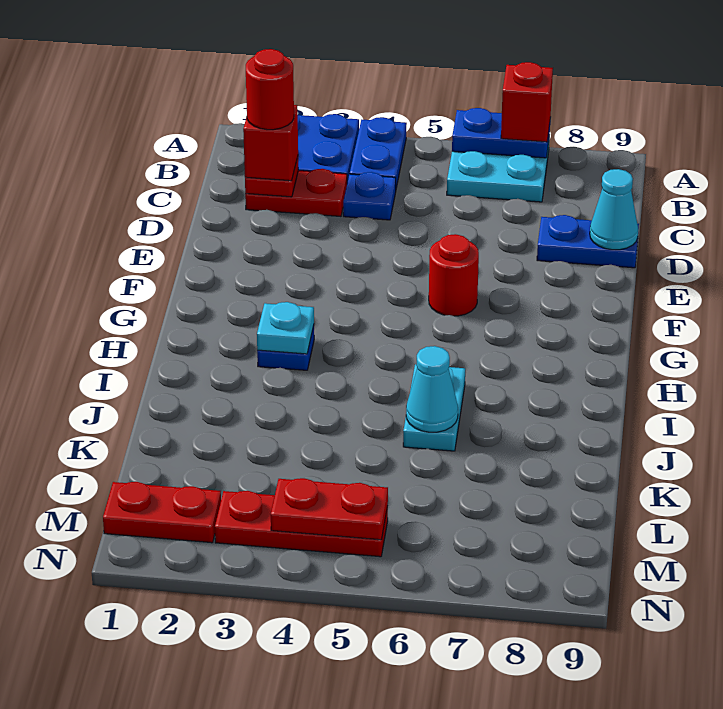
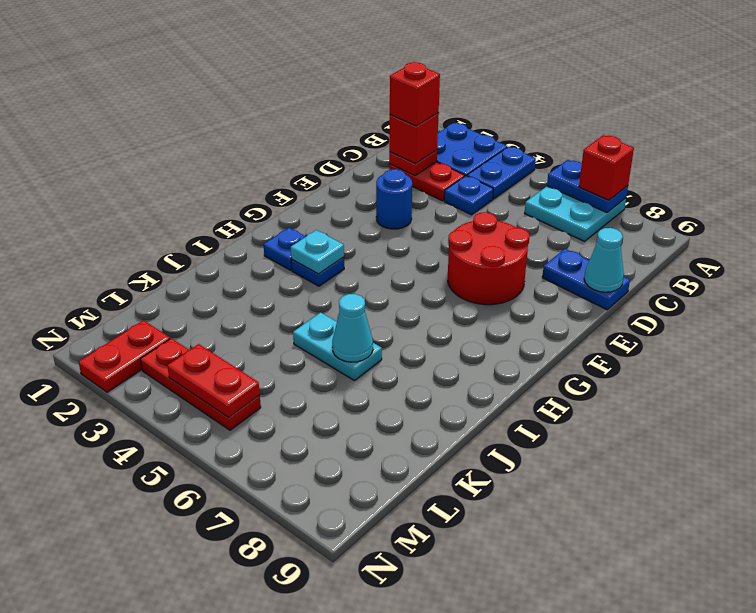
red 1x1 round brick [246,49,294,130] -> red 1x1 brick [390,62,440,126]
none -> blue 1x1 round brick [376,169,412,229]
red 1x1 round brick [429,234,479,316] -> red 2x2 round brick [448,212,530,305]
none -> blue 1x1 plate [264,228,306,270]
cyan 1x2 plate [403,364,465,451] -> cyan 1x2 plate turned to [293,313,382,381]
red 1x2 plate [103,482,221,543] -> red 1x2 plate turned to [79,320,170,392]

